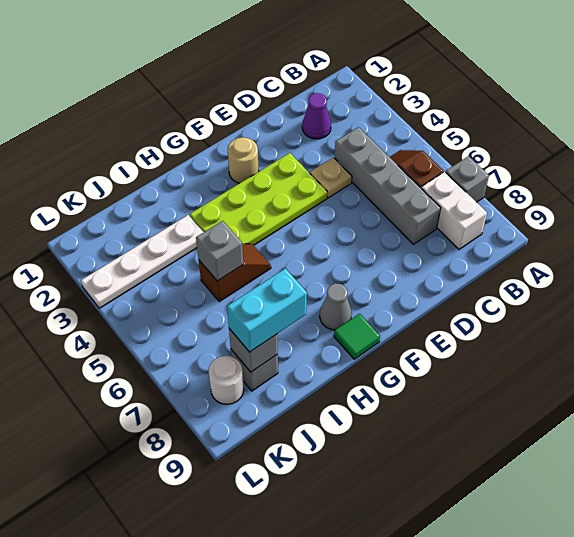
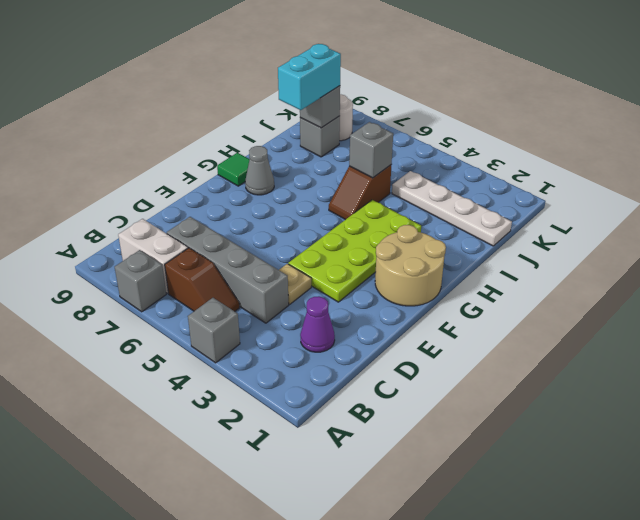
none -> grey 1x1 brick [188,298,240,363]
tan 1x1 round brick [228,137,259,183] -> tan 2x2 round brick [375,225,446,306]
white 1x4 plate [81,215,204,308] -> white 1x4 plate turned to [392,171,512,246]

